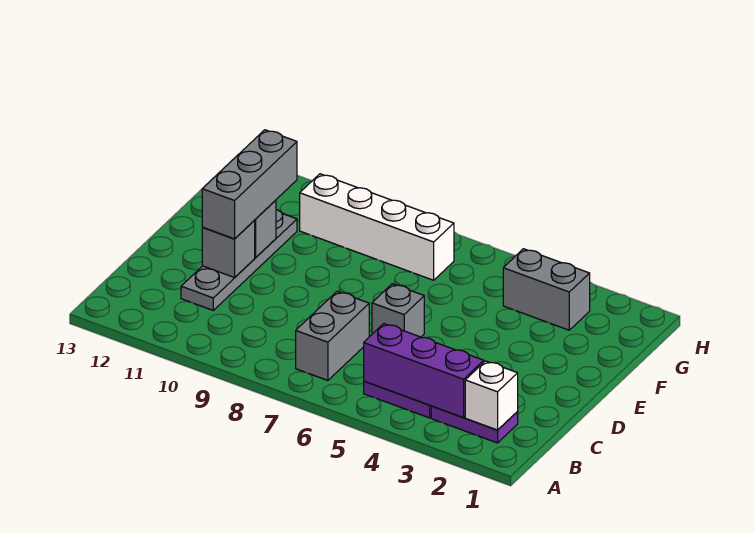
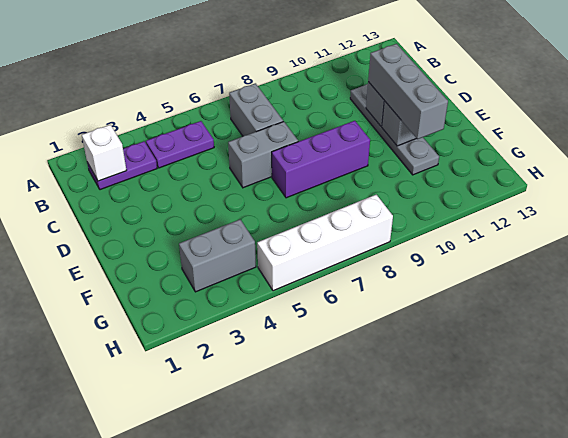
purple 1x3 brick [364,324,484,418] -> purple 1x3 brick moved to [272,121,370,198]
grey 1x1 brick [372,284,424,337] -> grey 1x2 brick [228,121,298,188]
white 1x4 brick [300,174,454,280] -> white 1x4 brick moved to [257,195,393,291]

